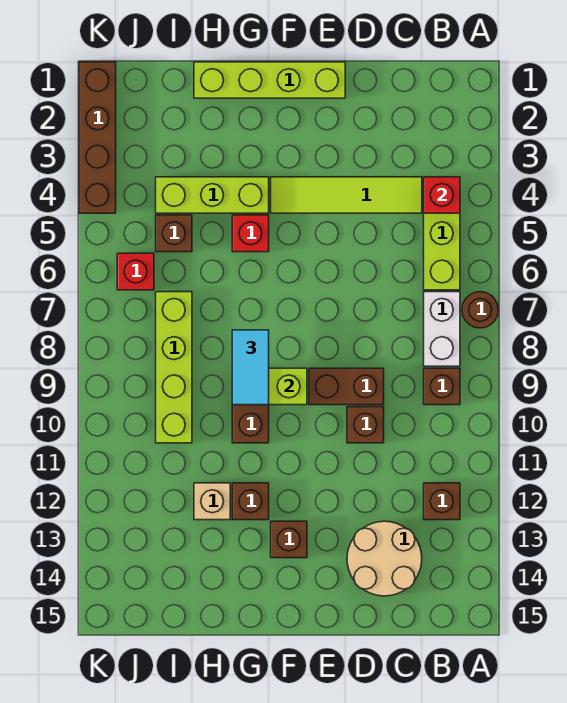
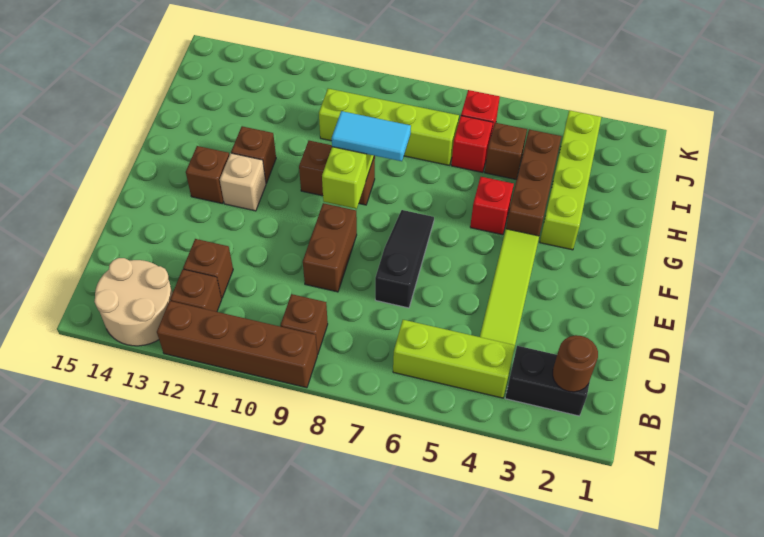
brown 1x1 round brick [462,292,498,328] -> brown 1x1 round brick moved to [553,335,598,392]
none -> black 1x2 brick [505,346,590,416]
red 1x1 brick [424,177,460,213] -> red 1x1 brick moved to [451,116,493,172]
white 1x2 brick [424,292,460,366] -> none
tan 2x2 round brick [347,521,422,596] -> tan 2x2 round brick moved to [94,258,172,346]
none -> black 1x3 slope [375,210,434,308]
brown 1x1 brick [347,407,384,443] -> brown 1x1 brick moved to [183,239,233,298]
lime 1x4 brick [194,62,345,98] -> lime 1x4 brick moved to [540,110,601,250]
lime 1x3 brick [156,177,269,213] -> brown 1x3 brick [506,130,562,236]
tan 1x1 brick [194,483,230,520] -> tan 1x1 brick moved to [220,153,266,211]
brown 1x4 brick [79,62,116,213] -> brown 1x4 brick moved to [157,301,317,388]

